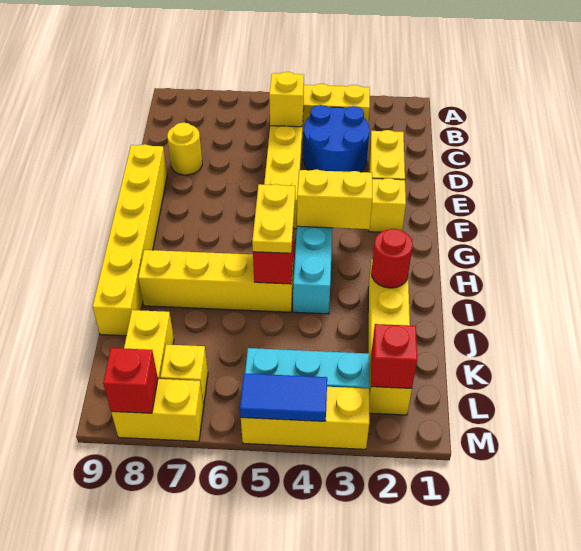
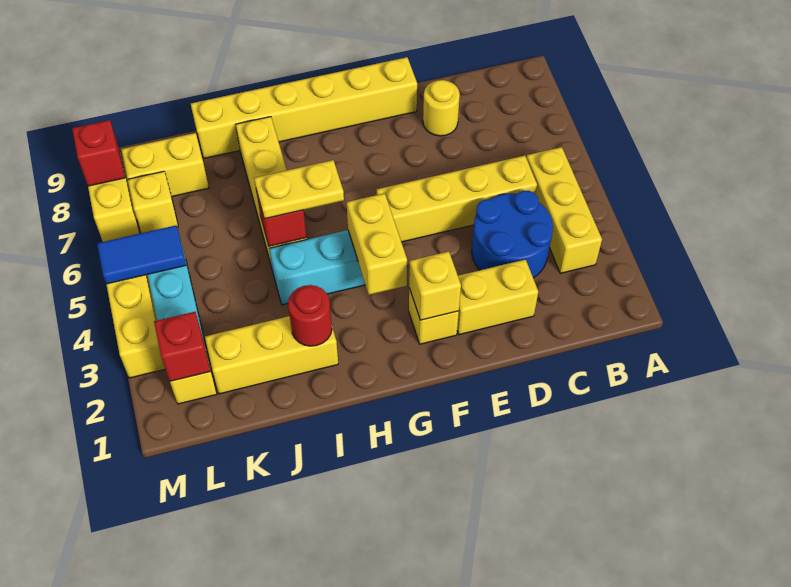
yellow 1x1 brick [269,72,304,127] -> yellow 1x1 brick moved to [409,251,461,320]
blue 1x2 tile [240,373,327,421] -> blue 1x2 tile turned to [97,225,186,284]

